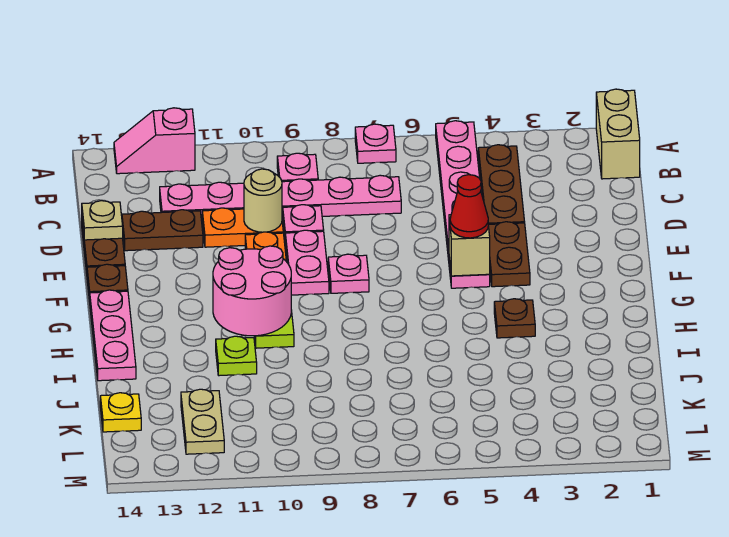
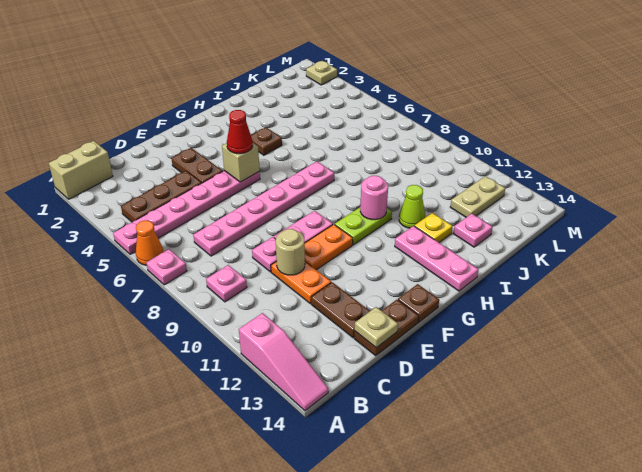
none -> orange 1x1 cone [136,220,164,265]
pink 1x2 slope [114,108,195,174] -> pink 1x3 slope [239,313,328,411]
pink 1x6 plate [160,175,401,221] -> pink 1x6 plate turned to [193,161,334,256]
brown 1x2 plate [488,222,530,287] -> brown 1x2 plate turned to [171,148,223,183]
pink 1x1 plate [328,254,369,293] -> pink 1x1 plate moved to [453,214,493,247]
pink 2x2 round brick [213,246,291,336] -> pink 1x1 round brick [360,176,388,220]
pink 1x3 plate [90,290,136,381] -> pink 1x3 plate turned to [395,226,479,291]
lime 1x1 plate [216,336,257,376] -> lime 1x1 cone [399,185,425,228]
yellow 1x1 plate [100,393,141,432] -> yellow 1x1 plate moved to [415,213,453,242]
none -> tan 1x1 plate [306,61,337,85]

